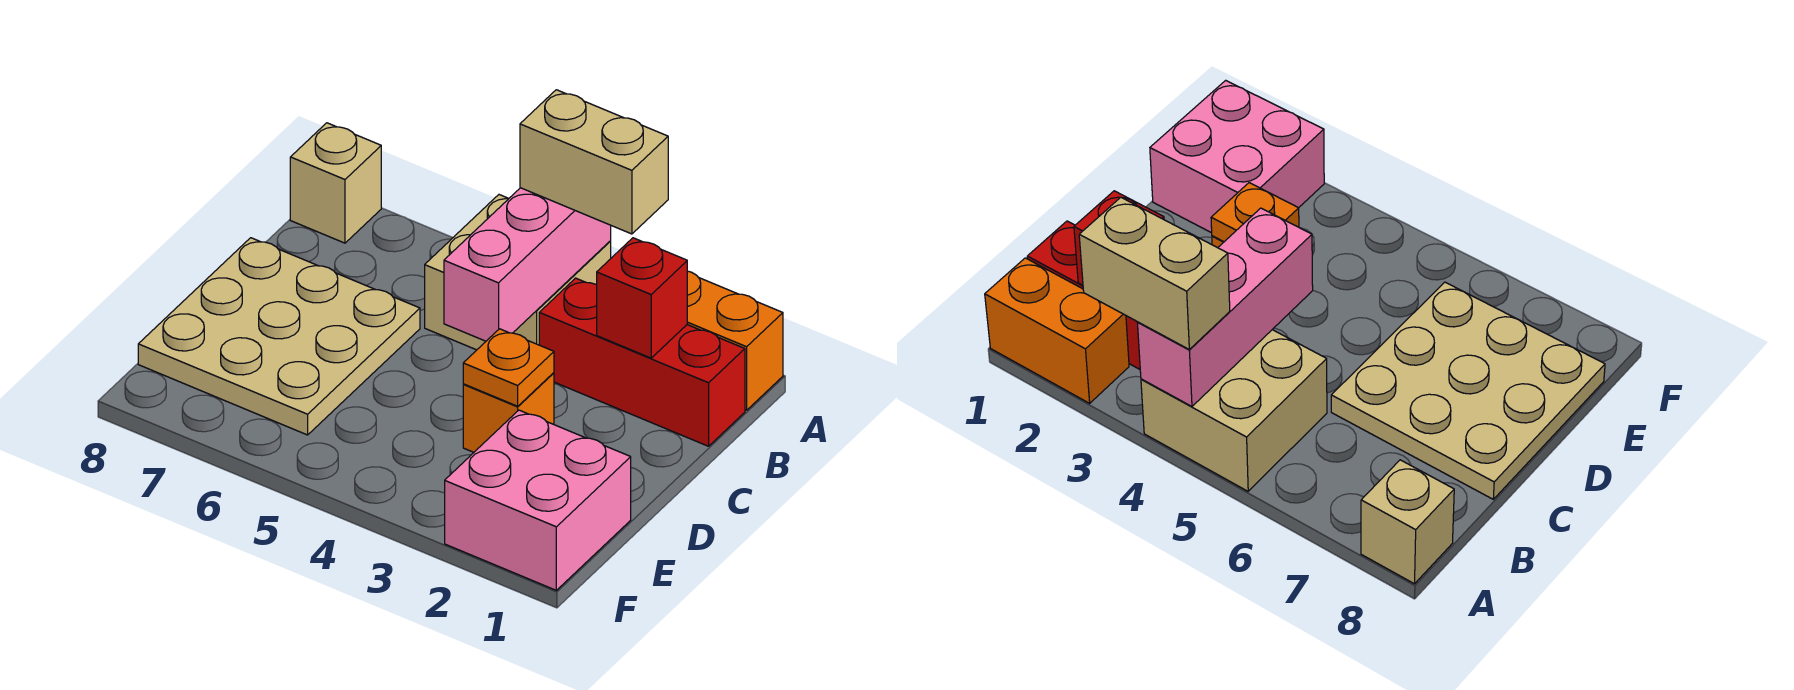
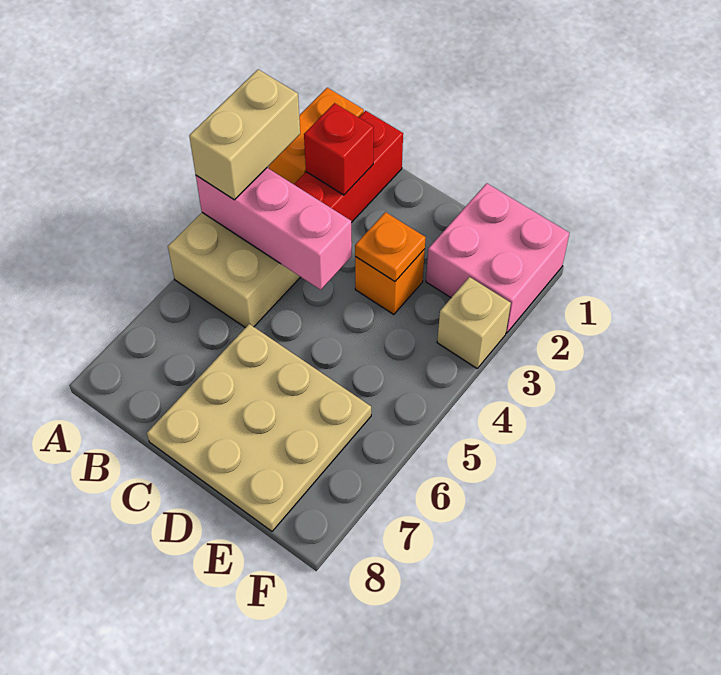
tan 1x1 brick [290,123,381,243] -> tan 1x1 brick moved to [437,277,511,368]

